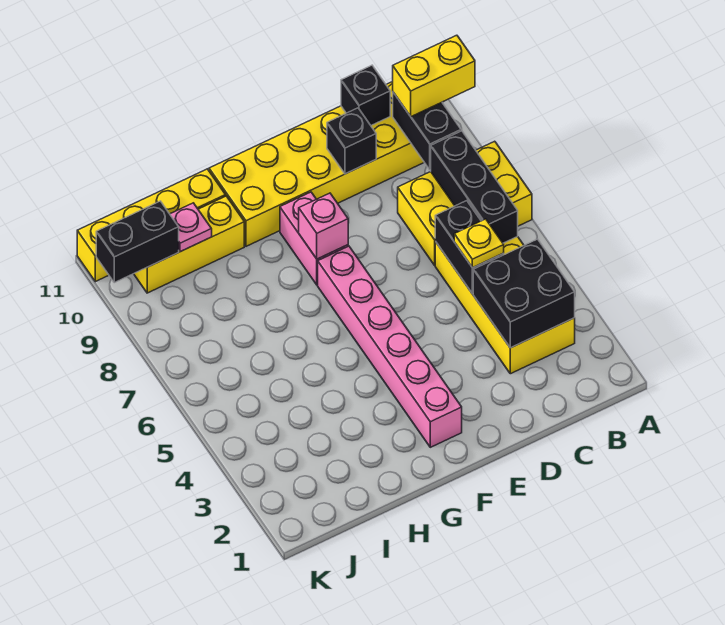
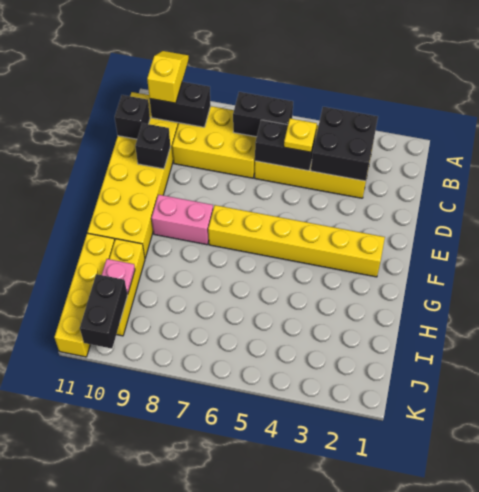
yellow 2x3 brick [398,141,532,265] -> yellow 2x3 brick turned to [172,106,257,178]
yellow 1x2 brick [393,35,475,117] -> yellow 1x2 slope [147,51,189,103]
black 1x3 brick [431,131,518,243] -> black 1x2 brick [233,92,293,137]
pink 1x6 brick [318,246,462,447] -> yellow 1x6 brick [208,205,385,277]
pink 1x1 brick [299,193,348,259] -> none

